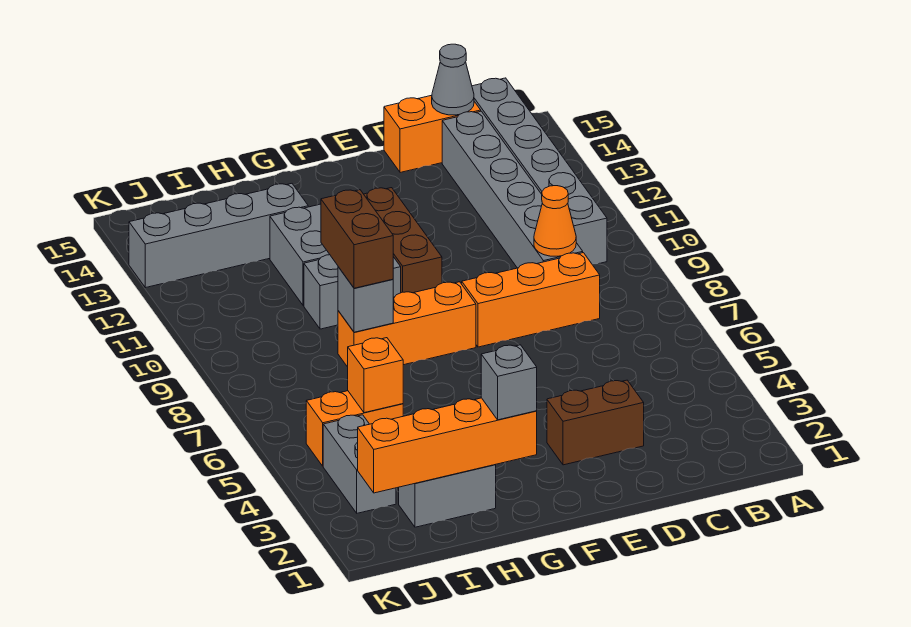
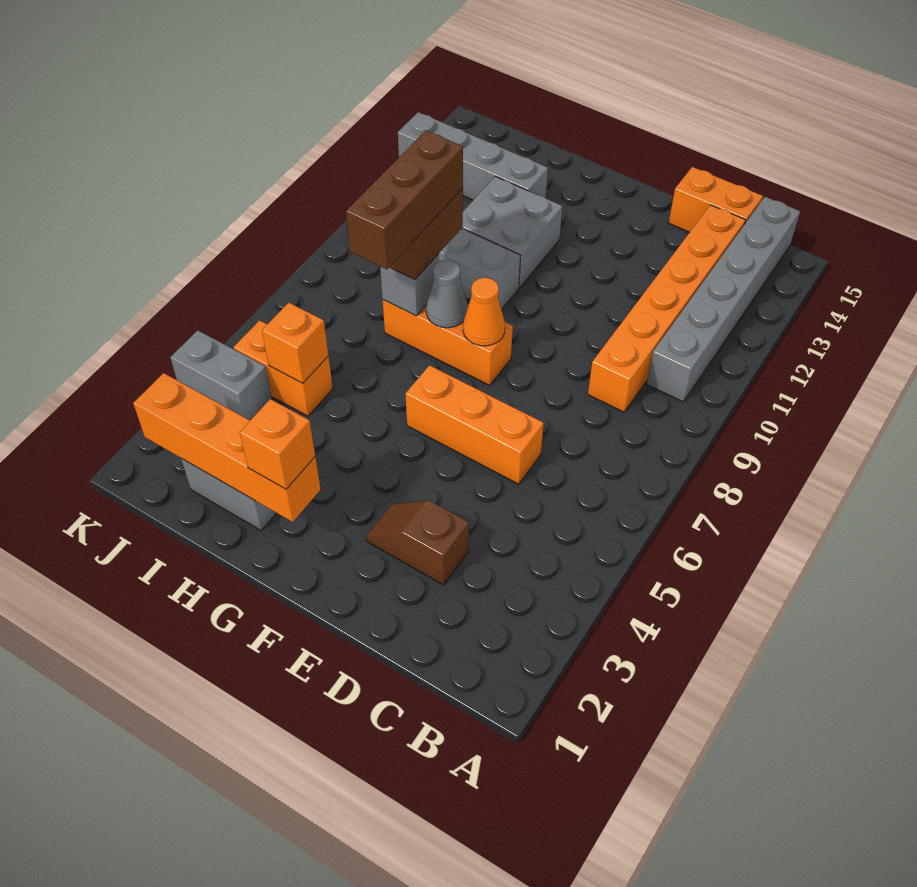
orange 1x3 brick [462,253,600,347] -> orange 1x3 brick moved to [405,365,544,484]
grey 1x6 brick [442,111,583,268] -> orange 1x6 brick [588,205,746,412]
orange 1x1 cone [534,186,576,256] -> orange 1x1 cone moved to [463,278,505,346]
grey 1x1 cone [432,44,474,115] -> grey 1x1 cone moved to [426,260,468,328]
brown 1x2 brick [547,380,644,465] -> brown 1x2 slope [366,500,469,585]
brown 1x3 brick [364,188,442,293] -> brown 1x3 brick moved to [346,130,463,269]
grey 1x1 brick [481,345,537,420] -> orange 1x1 brick [240,399,315,489]
grey 1x2 brick [323,415,396,513] -> grey 1x2 brick turned to [170,330,272,420]

